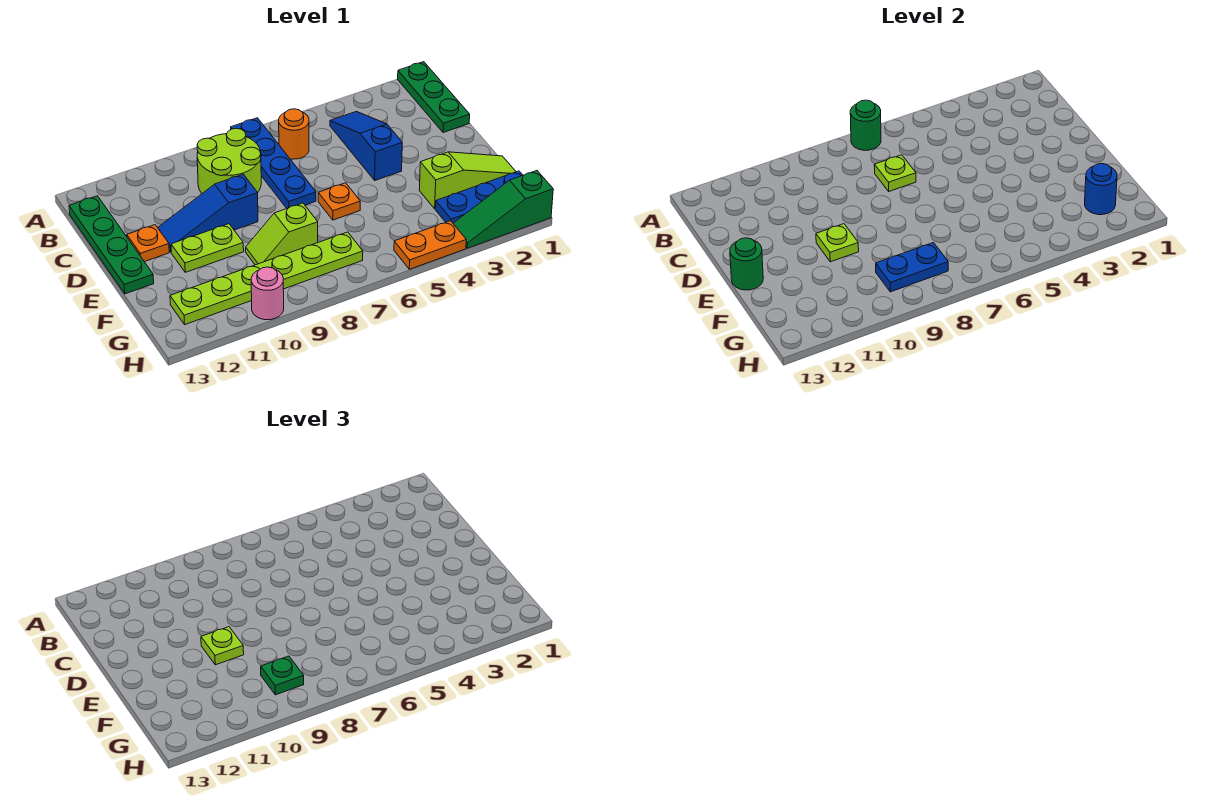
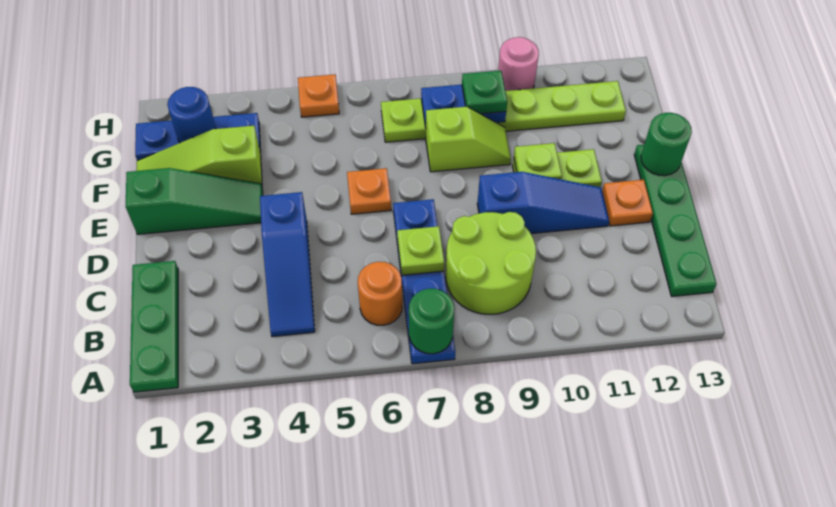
lime 1x1 plate [201,627,244,665] -> none
green 1x3 slope [453,171,553,248] -> green 1x3 slope moved to [126,168,263,234]
orange 1x2 plate [394,221,466,269] -> orange 1x1 plate [298,74,339,117]

